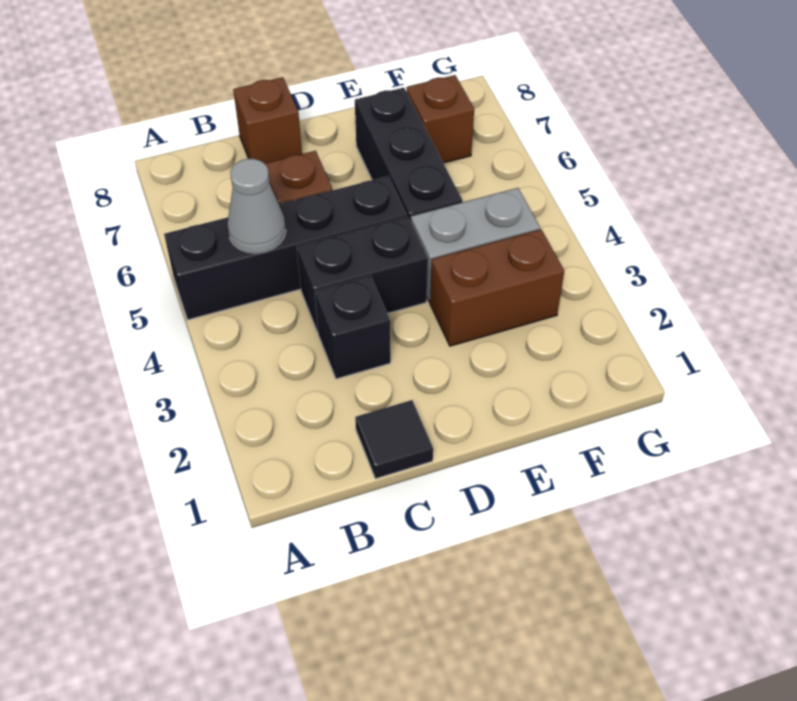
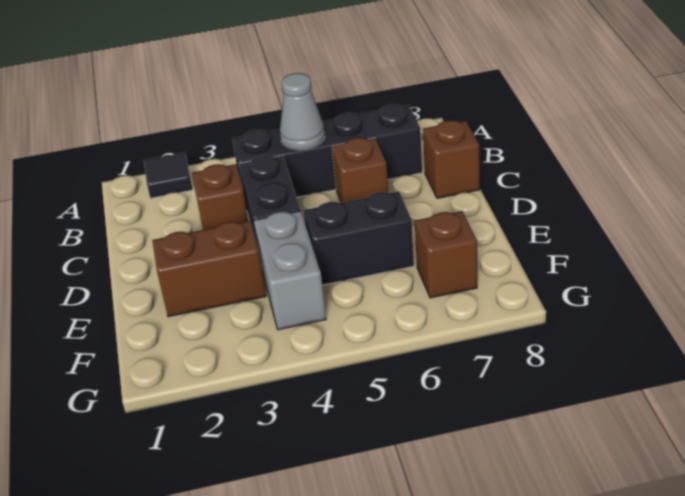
black 1x4 brick [164,176,407,320] -> black 1x4 brick turned to [232,104,422,197]
black 1x1 tile [355,400,433,479] -> black 1x1 tile moved to [144,153,193,198]
black 1x1 brick [315,276,391,379] -> brown 1x1 brick [192,164,248,230]
brown 1x2 brick [430,229,564,346] -> brown 1x2 brick turned to [152,221,266,317]
black 1x3 brick [355,88,463,222] -> black 1x2 brick [303,192,414,285]

